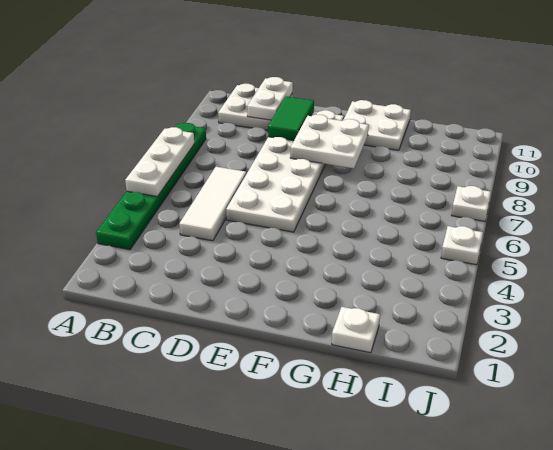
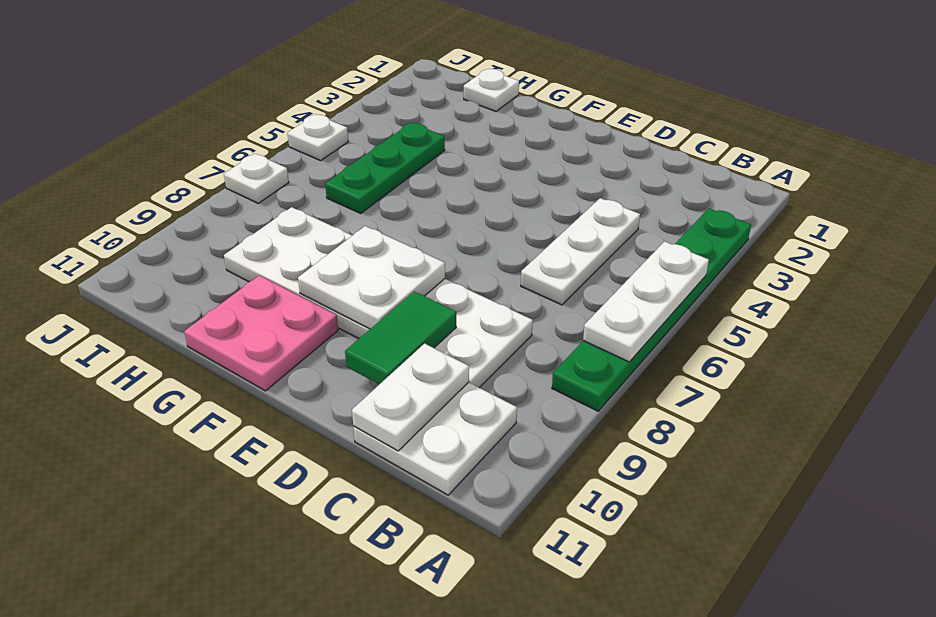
white 1x3 tile [179,167,246,241] -> white 1x3 plate [521,198,640,305]
white 2x6 plate [226,110,344,232] -> white 2x6 plate turned to [224,207,533,388]
white 2x2 plate [344,100,411,150] -> pink 2x2 plate [184,275,338,391]
none -> green 1x3 plate [325,123,445,213]

